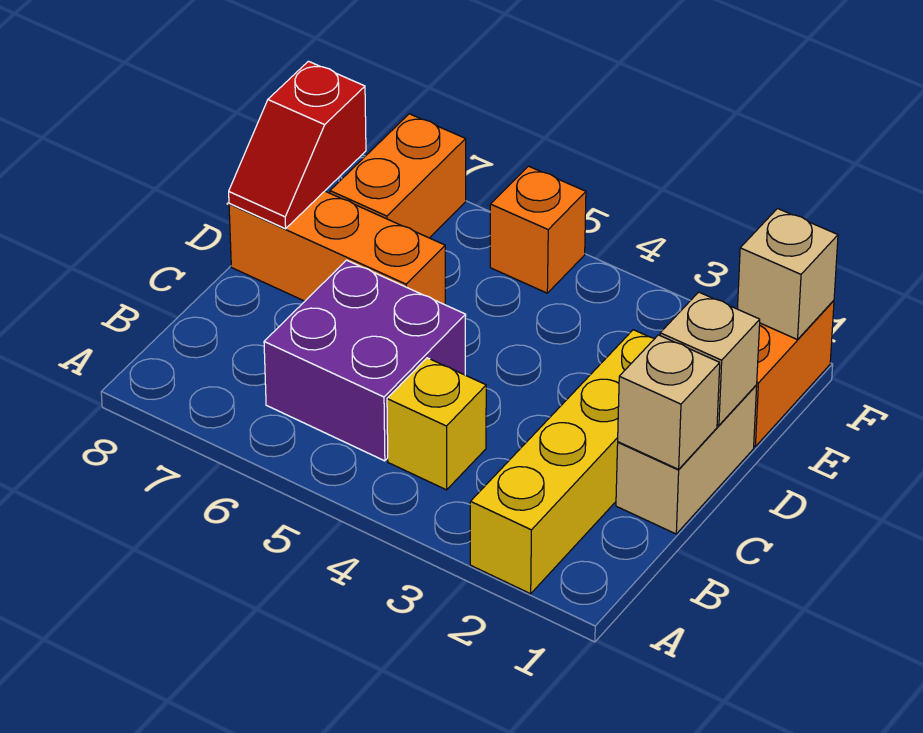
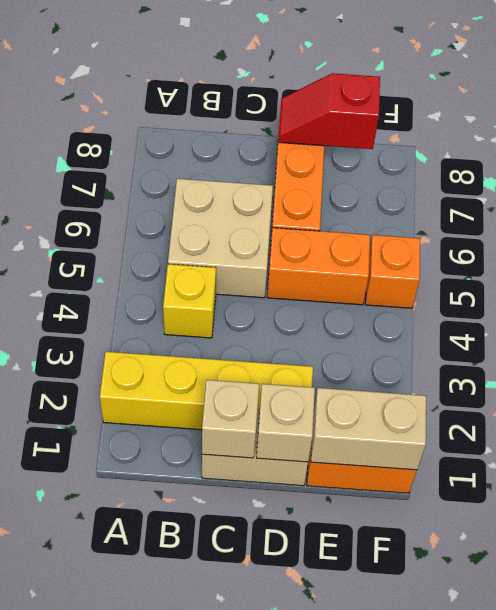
purple 2x2 brick [264,260,466,461] -> tan 2x2 brick [168,179,273,298]
orange 1x2 brick [330,114,466,238] -> orange 1x2 brick moved to [267,228,370,305]
tan 1x1 brick [738,209,838,340] -> tan 1x2 brick [311,388,426,470]

